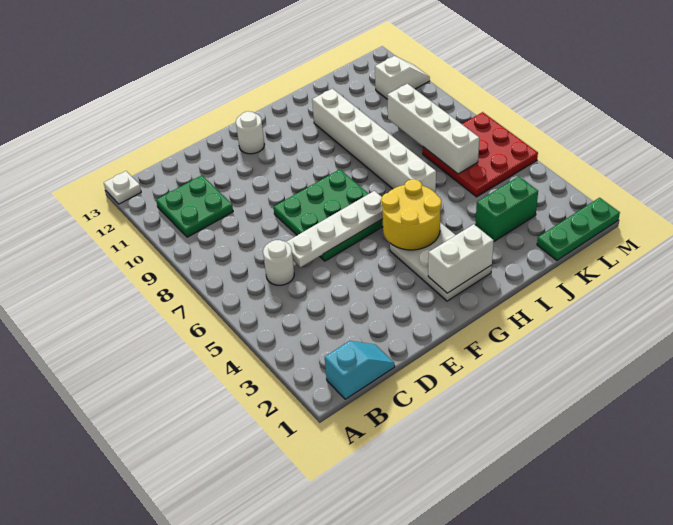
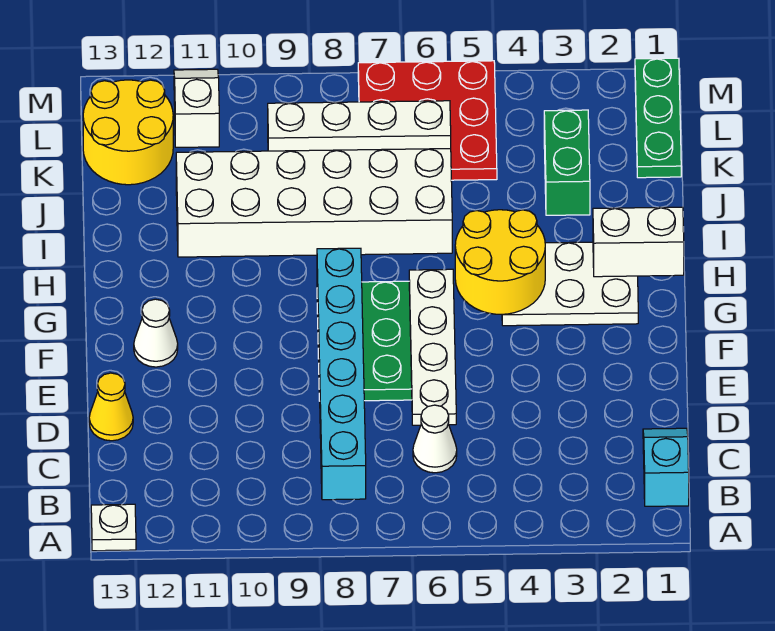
none -> cyan 1x6 brick [317,248,366,500]
green 2x2 plate [156,175,233,237] -> none
white 1x1 round brick [263,240,294,285] -> white 1x1 cone [413,405,457,473]
none -> yellow 1x1 cone [89,373,133,441]
white 1x1 round brick [236,111,264,154] -> white 1x1 cone [134,299,178,367]
white 1x2 brick [428,224,494,293] -> white 1x2 brick turned to [593,207,684,277]
white 1x6 brick [312,89,436,193] -> white 2x6 brick [176,149,452,257]
none -> yellow 2x2 round brick [83,80,173,185]

